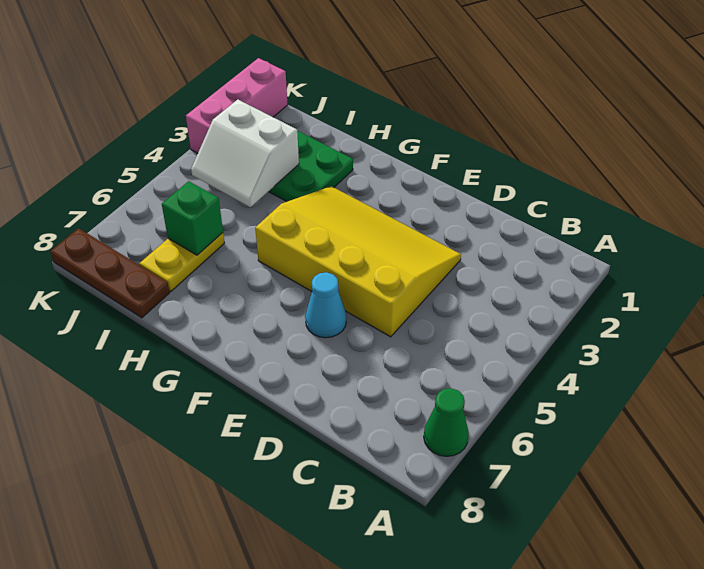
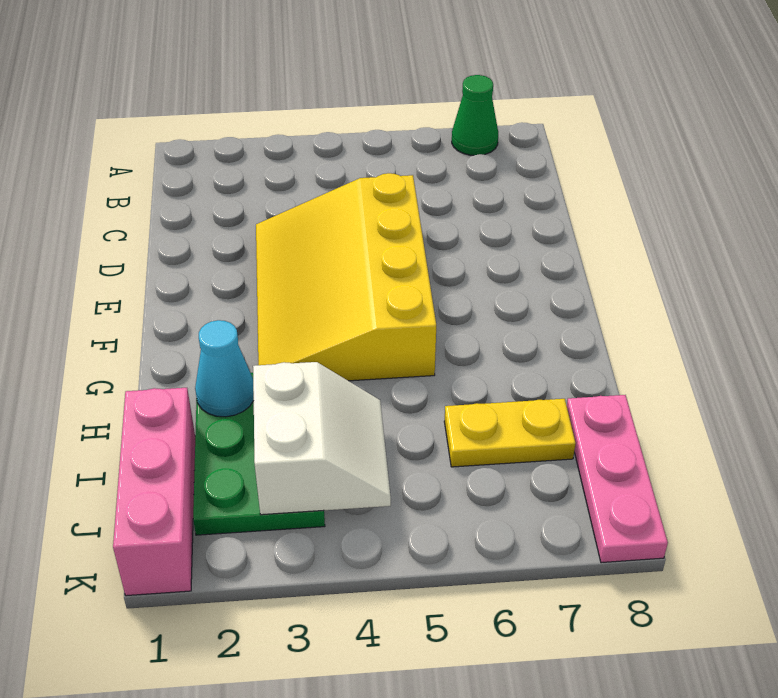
cyan 1x1 cone [305,272,346,338] -> cyan 1x1 cone moved to [195,320,254,417]
green 1x1 brick [162,181,223,255] -> none
brown 1x3 plate [50,228,170,318] -> pink 1x3 plate [567,395,668,563]
pink 1x3 brick [186,58,288,153] -> pink 1x3 brick turned to [113,388,195,596]

